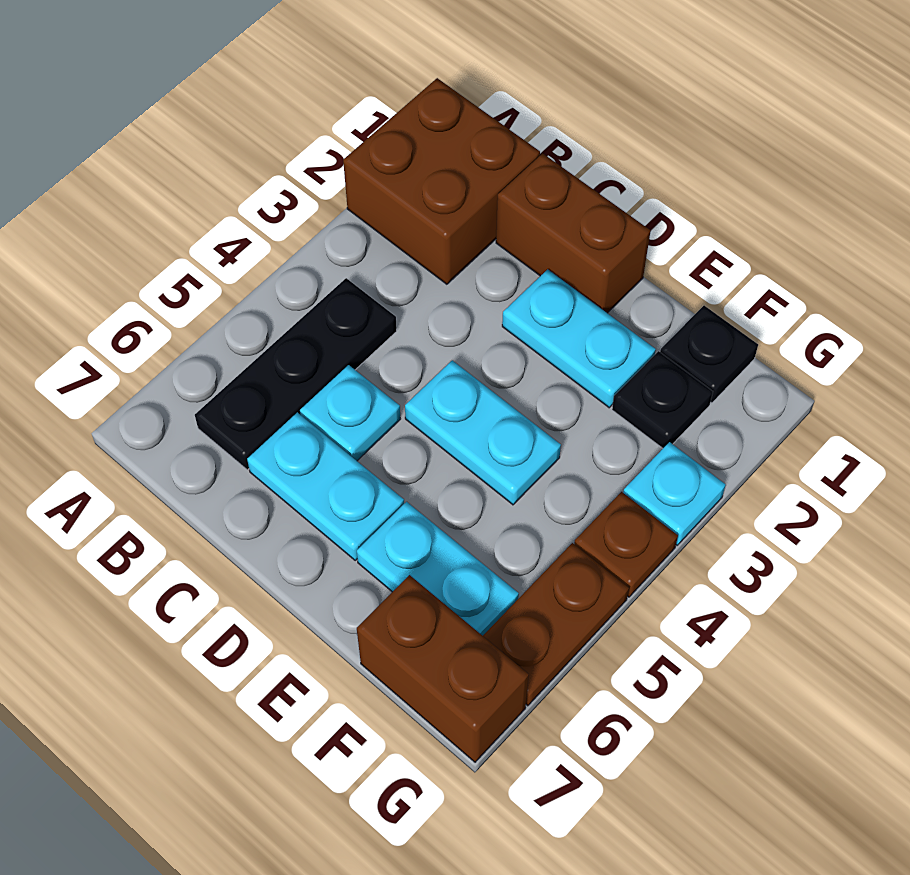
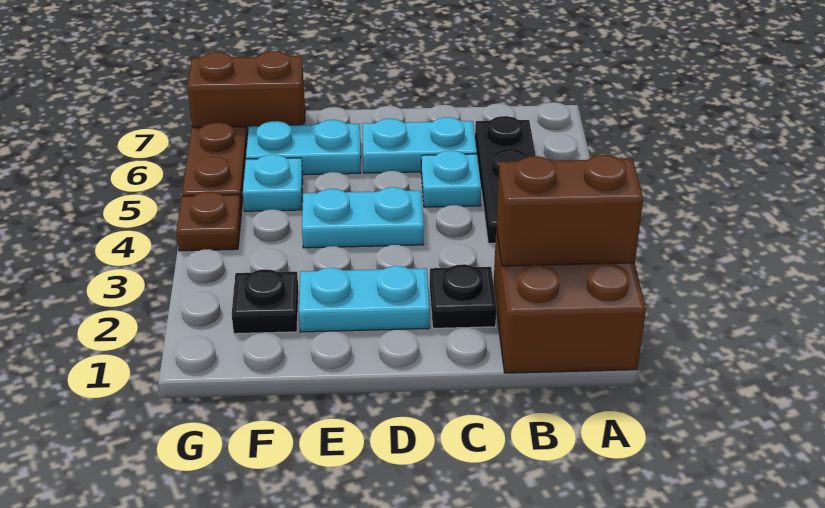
brown 1x2 brick [496,153,651,313] -> brown 1x2 brick moved to [496,155,643,266]
black 1x1 plate [660,306,758,403] -> black 1x1 plate moved to [430,264,496,328]
cyan 1x1 plate [623,442,726,545] -> cyan 1x1 plate moved to [243,154,303,211]

